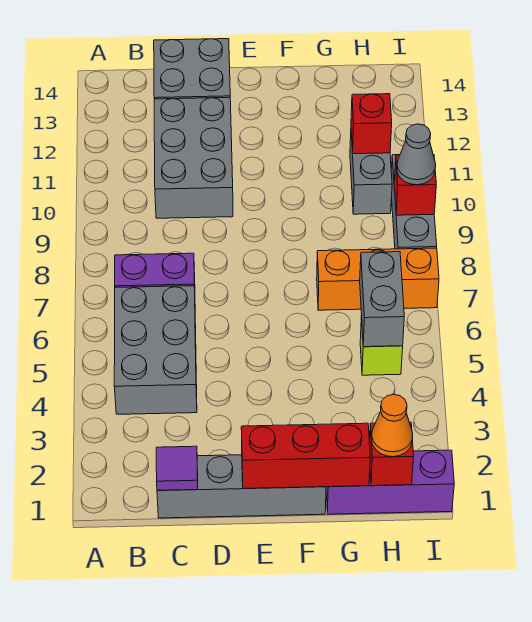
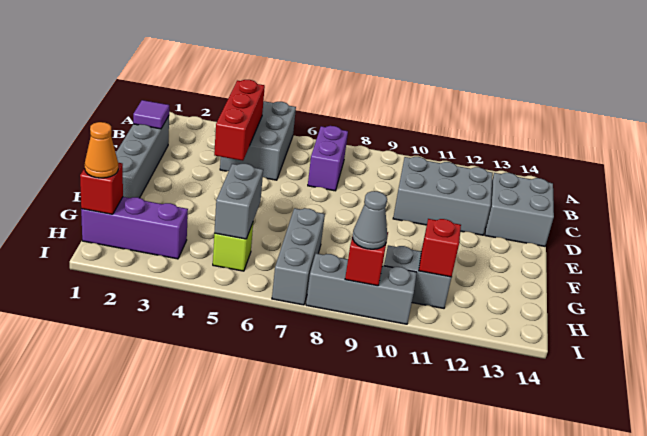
grey 2x3 brick [114,286,197,414] -> grey 2x3 brick turned to [220,101,296,180]
red 1x3 brick [241,423,370,489] -> red 1x3 brick moved to [214,80,265,161]
purple 1x3 brick [326,450,454,514] -> purple 1x3 brick turned to [81,197,188,259]
orange 1x3 brick [317,248,439,310] -> grey 1x3 brick [272,208,325,305]
grey 1x2 brick [360,252,404,347] -> grey 1x2 brick turned to [214,164,263,239]

